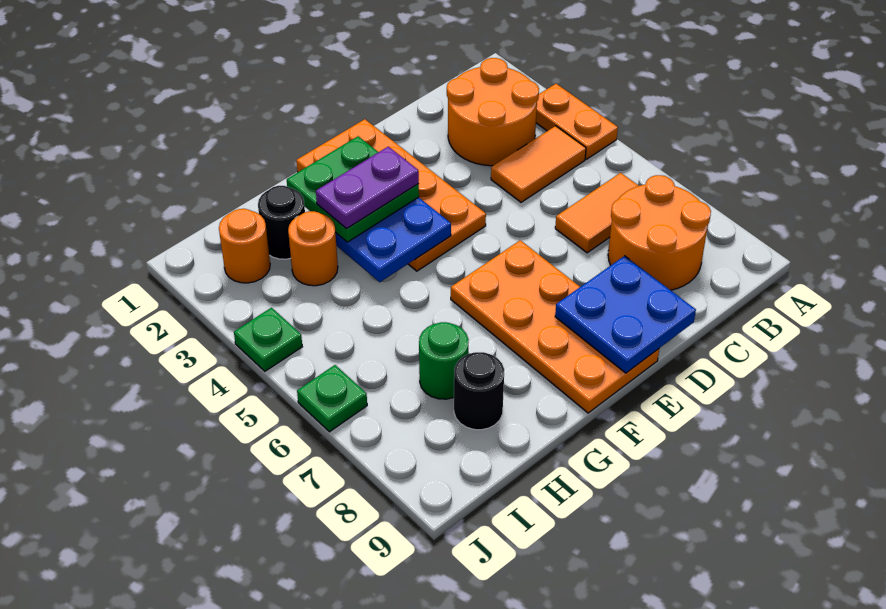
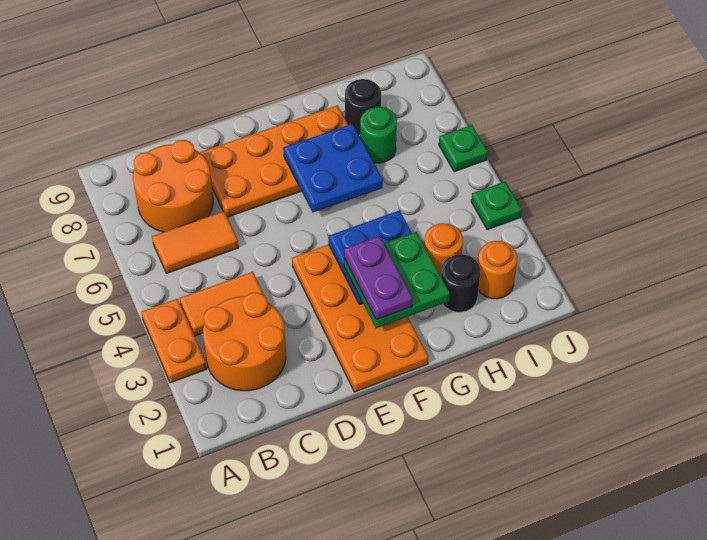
blue 2x2 plate [555,256,696,373] -> blue 2x2 plate moved to [283,124,383,213]
orange 2x4 plate [451,240,659,413] -> orange 2x4 plate turned to [199,105,348,217]
purple 1x2 plate [316,147,419,229] -> purple 1x2 plate turned to [344,236,413,320]

